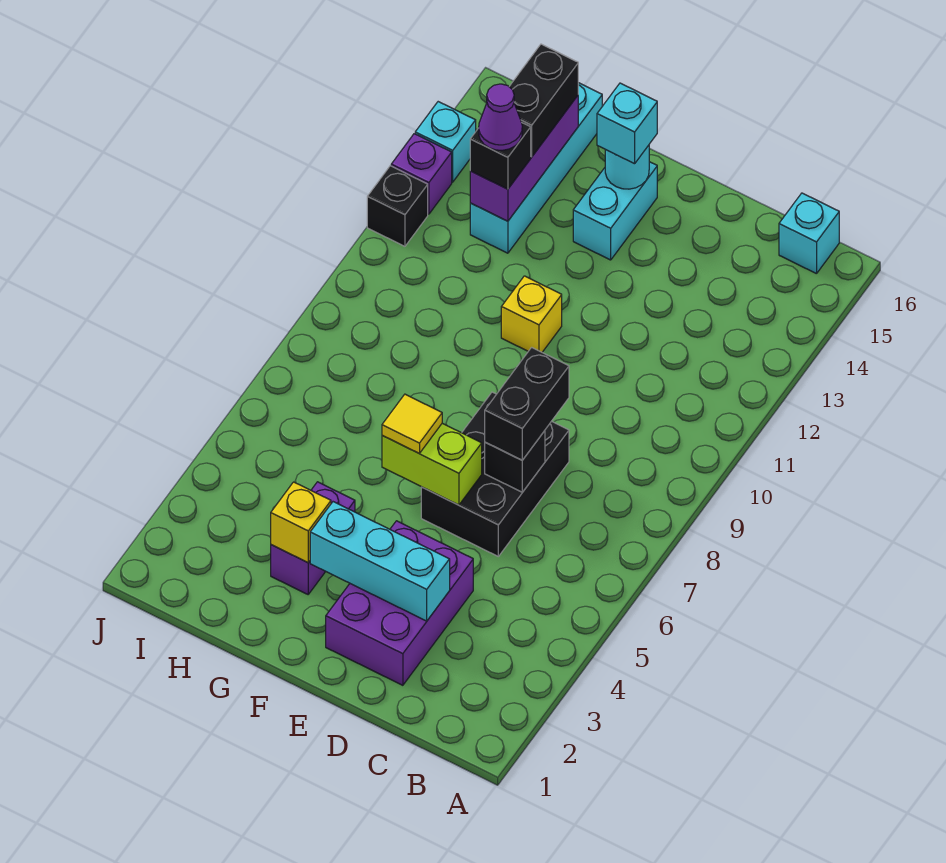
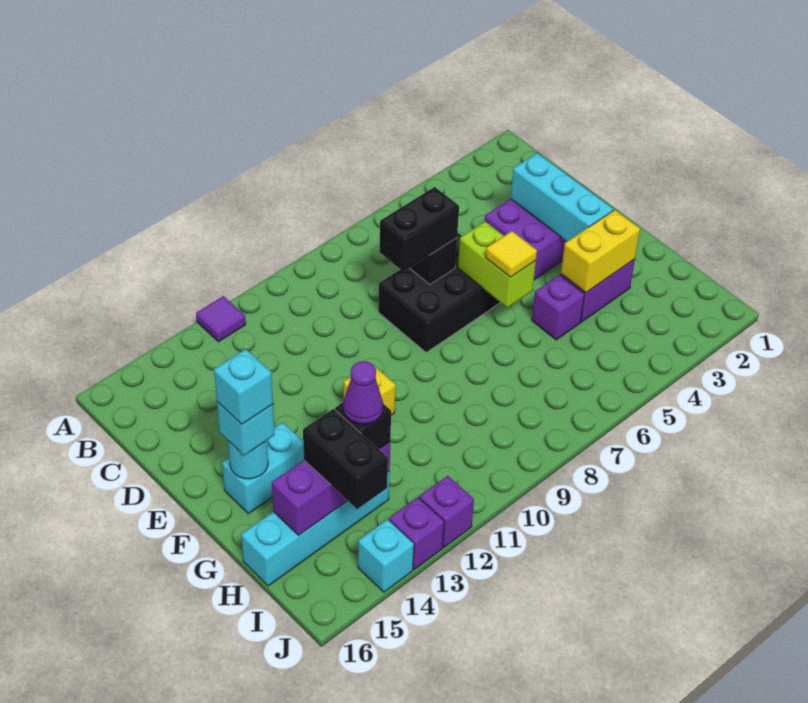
none -> purple 1x1 tile [196,296,246,342]
cyan 1x1 brick [779,193,839,274] -> cyan 1x1 brick moved to [214,349,273,424]
yellow 1x1 brick [271,482,331,563] -> yellow 1x2 brick [561,210,640,293]
none -> purple 1x1 brick [532,275,585,340]
black 1x2 brick [509,44,578,157] -> black 1x2 brick turned to [303,409,388,509]
black 1x1 brick [367,166,428,246] -> purple 1x1 brick [419,476,474,547]

